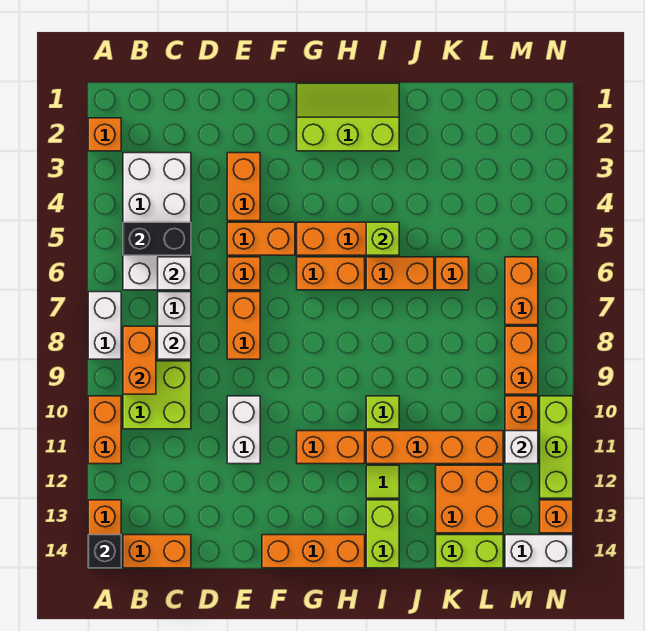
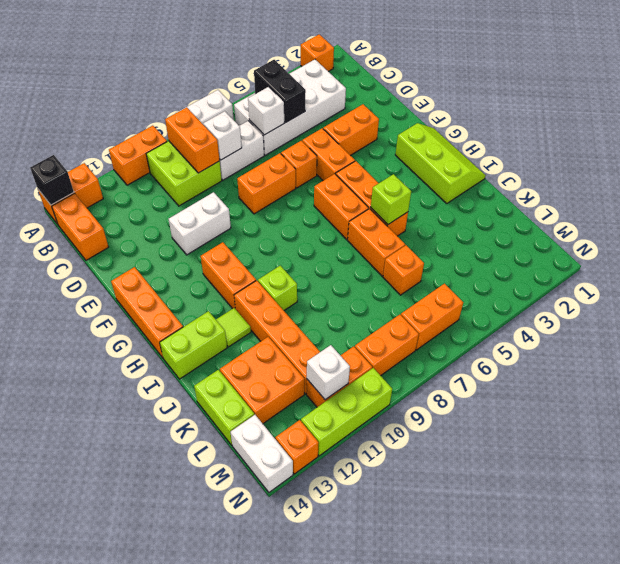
orange 1x2 brick [123,326,156,394] -> orange 1x2 brick turned to [165,107,220,173]

